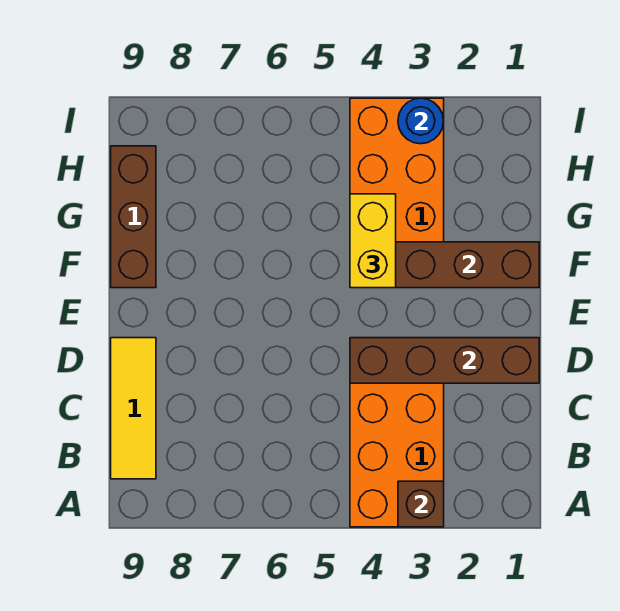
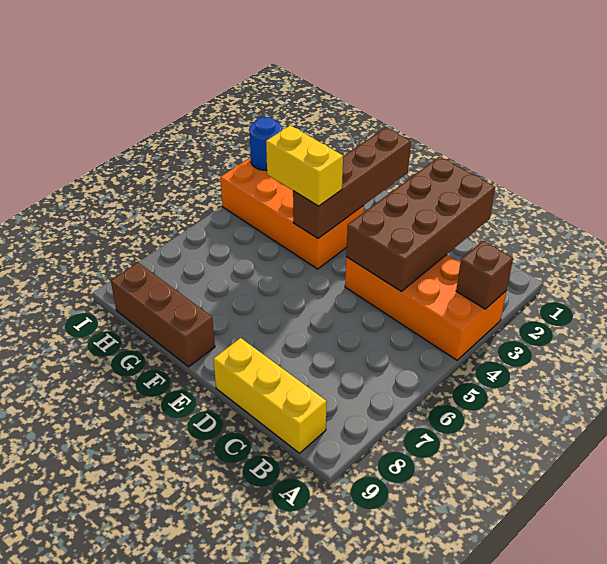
yellow 1x3 tile [111,338,156,479] -> yellow 1x3 brick [213,338,327,453]
brown 1x4 brick [350,338,539,383] -> brown 2x4 brick [346,157,495,291]

